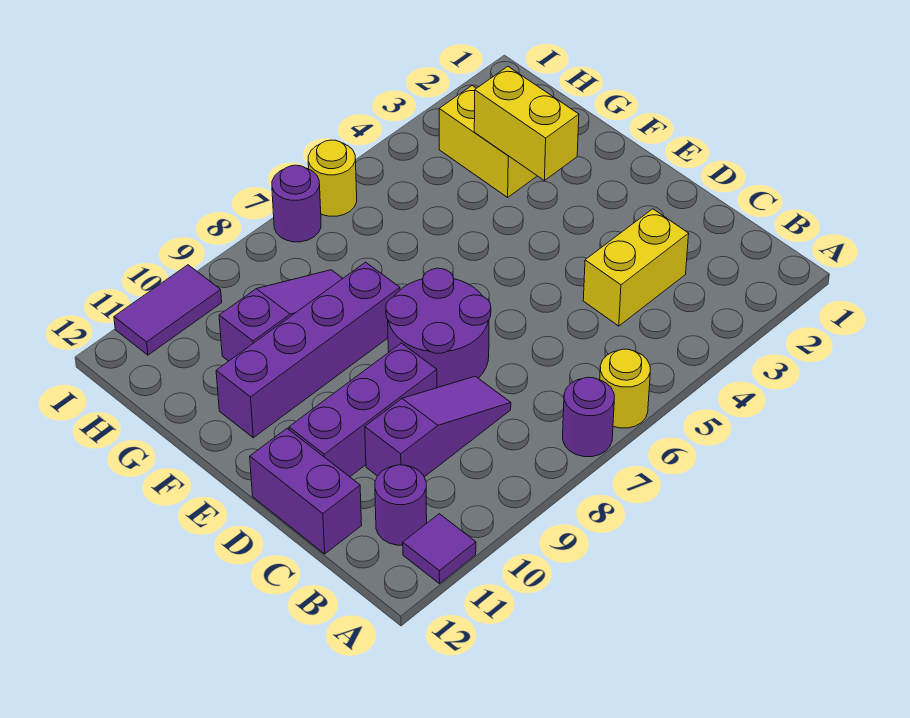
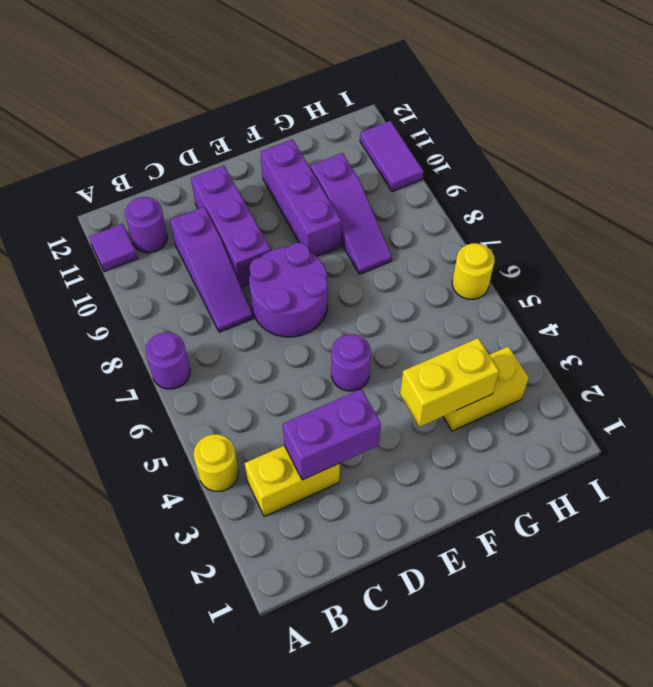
yellow 1x1 round brick [600,349,650,428] -> yellow 1x1 round brick moved to [194,434,239,491]
yellow 1x2 brick [583,209,689,326] -> yellow 1x2 brick turned to [245,446,340,517]
purple 1x2 brick [250,429,362,554] -> purple 1x2 brick moved to [283,389,381,480]
purple 1x4 brick [216,262,400,438] -> purple 1x3 brick [261,139,341,256]
purple 1x1 round brick [272,165,321,242] -> purple 1x1 round brick moved to [331,334,371,391]

